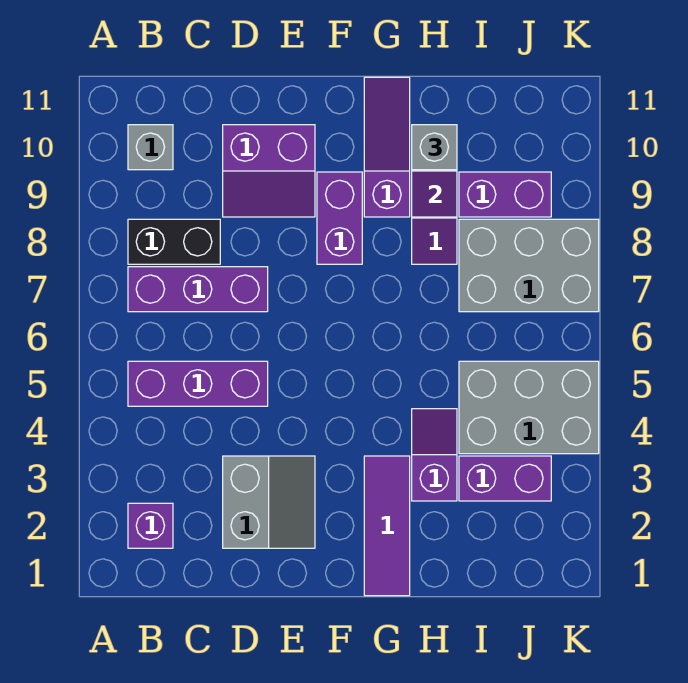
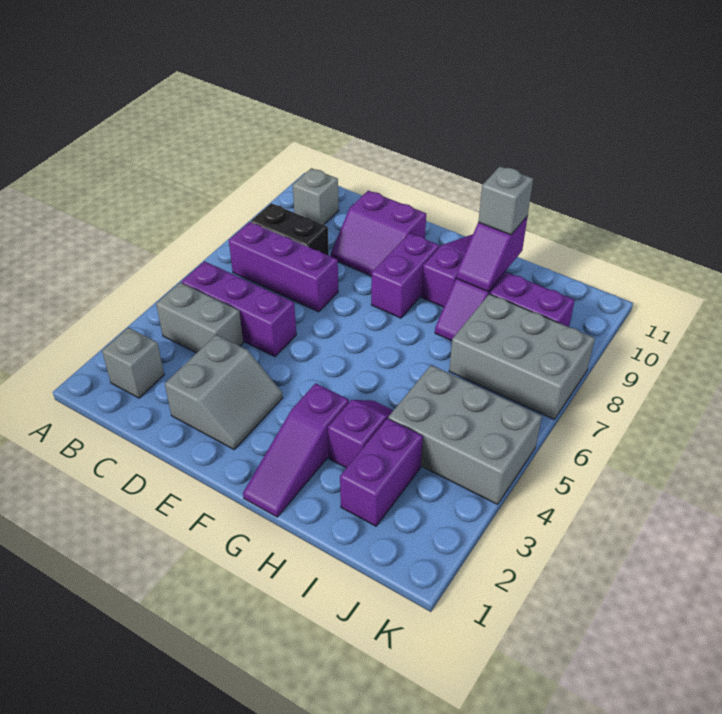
purple 1x1 brick [128,503,173,548] -> grey 1x1 brick [102,328,164,398]
none -> grey 1x2 brick [156,282,243,353]
purple 1x3 tile [364,456,410,596] -> purple 1x3 slope [243,383,349,517]
purple 1x2 brick [459,456,551,501] -> purple 1x2 brick turned to [340,418,423,526]

